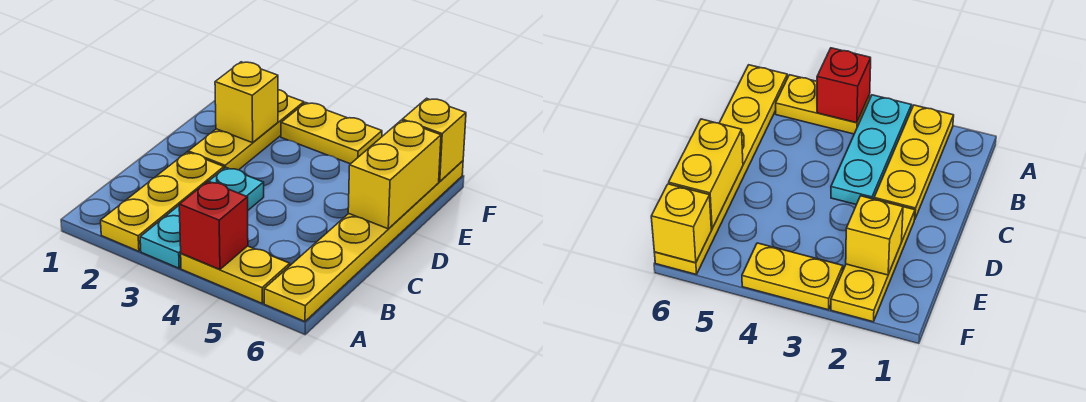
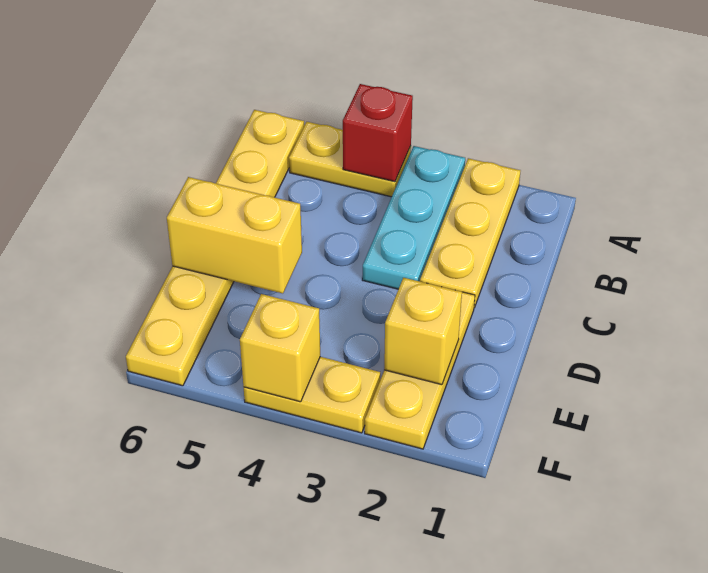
yellow 1x2 brick [348,120,441,229] -> yellow 1x2 brick turned to [167,177,302,293]
yellow 1x1 brick [402,98,466,182] -> yellow 1x1 brick moved to [240,294,320,402]

